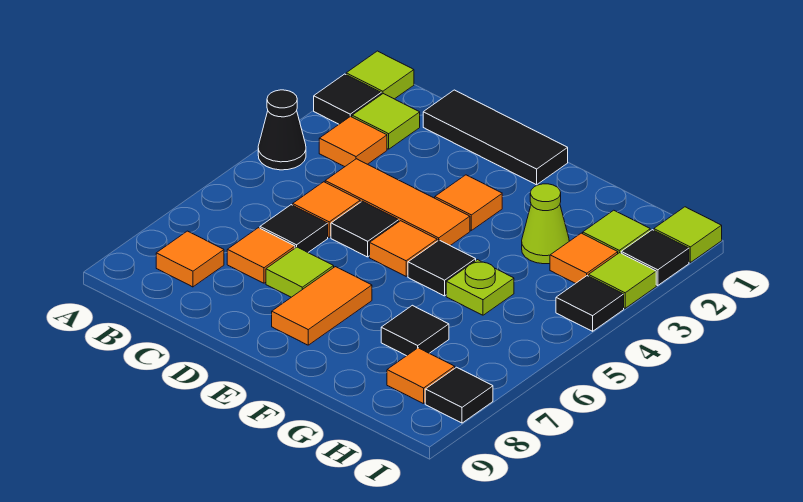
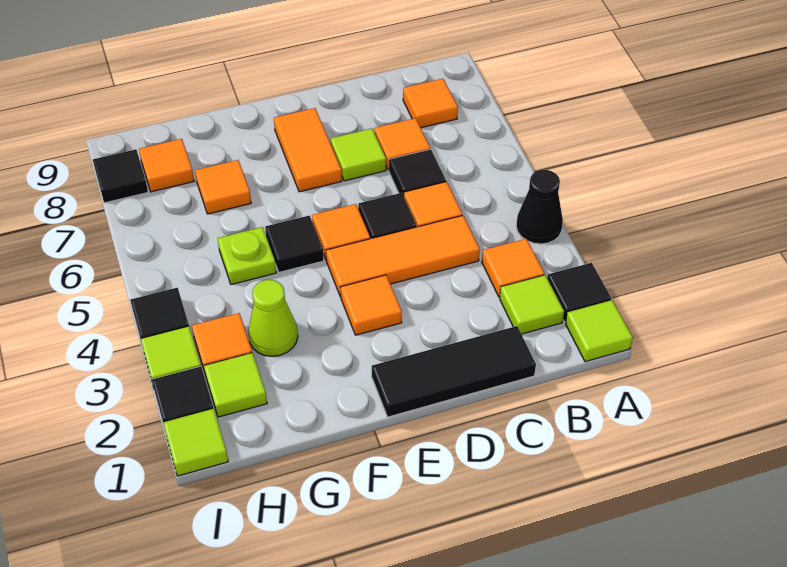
black 1x1 tile [381,305,449,356] -> orange 1x1 tile [195,160,251,214]

